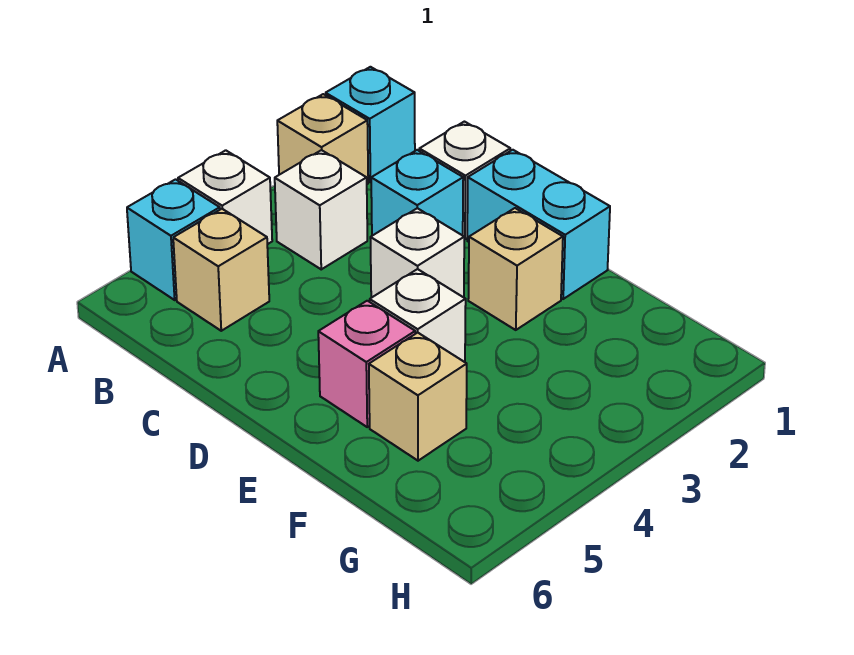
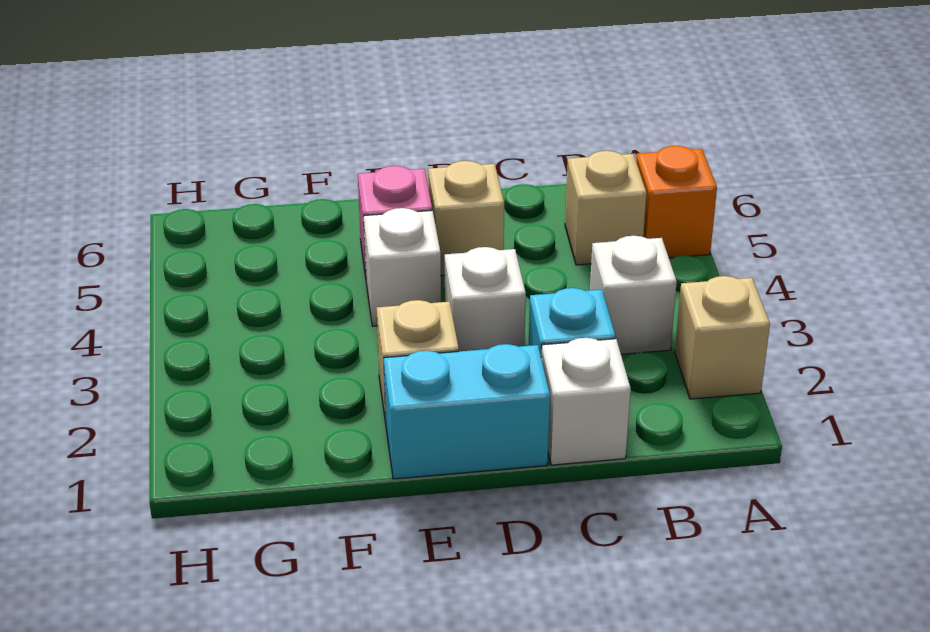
cyan 1x1 brick [326,67,415,182] -> none
white 1x1 brick [178,150,272,244] -> none
cyan 1x1 brick [127,179,220,300] -> orange 1x1 brick [636,146,717,258]
tan 1x1 brick [369,333,467,461] -> tan 1x1 brick moved to [428,161,504,275]

